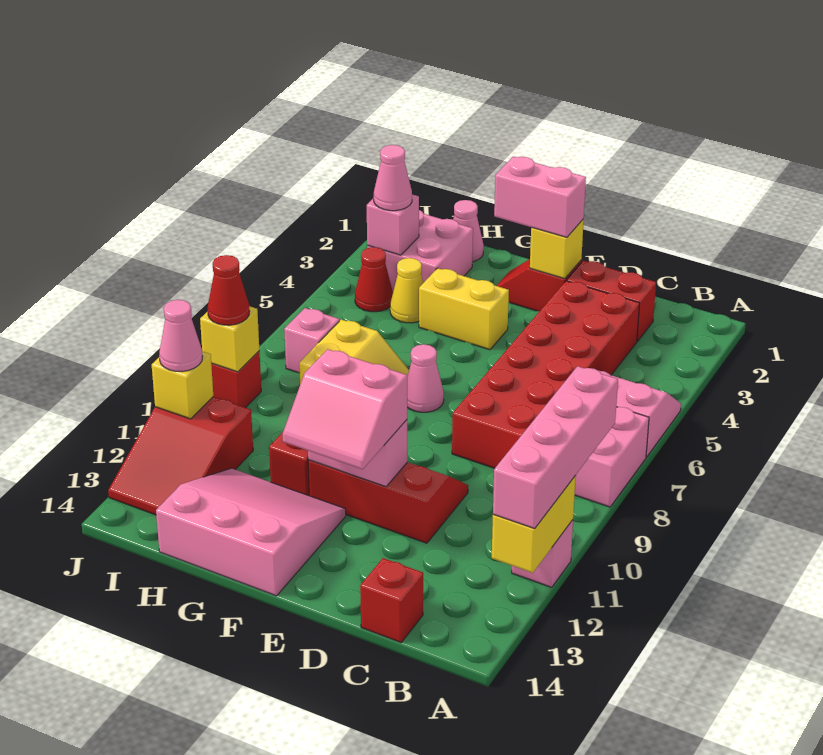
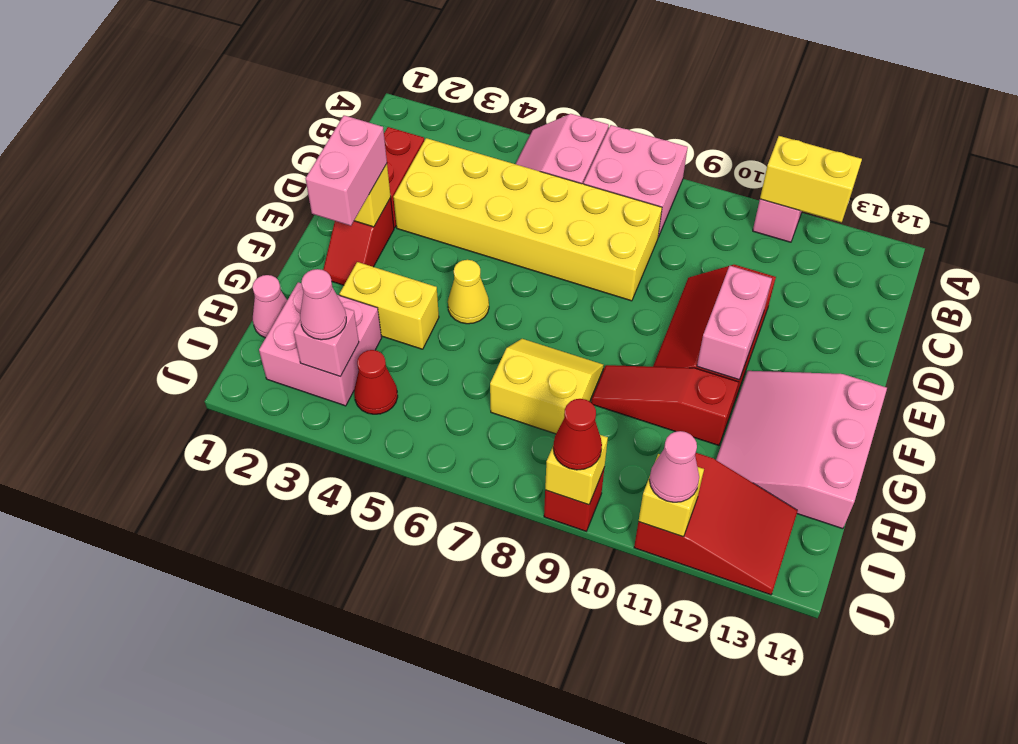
pink 1x4 brick [493,366,618,529] -> none
red 2x6 brick [452,281,640,468] -> yellow 2x6 brick [393,138,662,301]
red 1x1 brick [360,558,423,642] -> none
pink 2x2 slope [282,349,407,469] -> none
yellow 1x2 brick [419,268,509,350] -> yellow 1x2 brick turned to [340,262,439,349]
pink 1x1 cone [407,344,444,412] -> none
yellow 1x1 cone [390,258,423,323] -> yellow 1x1 cone moved to [448,260,489,324]
pink 1x1 brick [284,308,339,373] -> none

